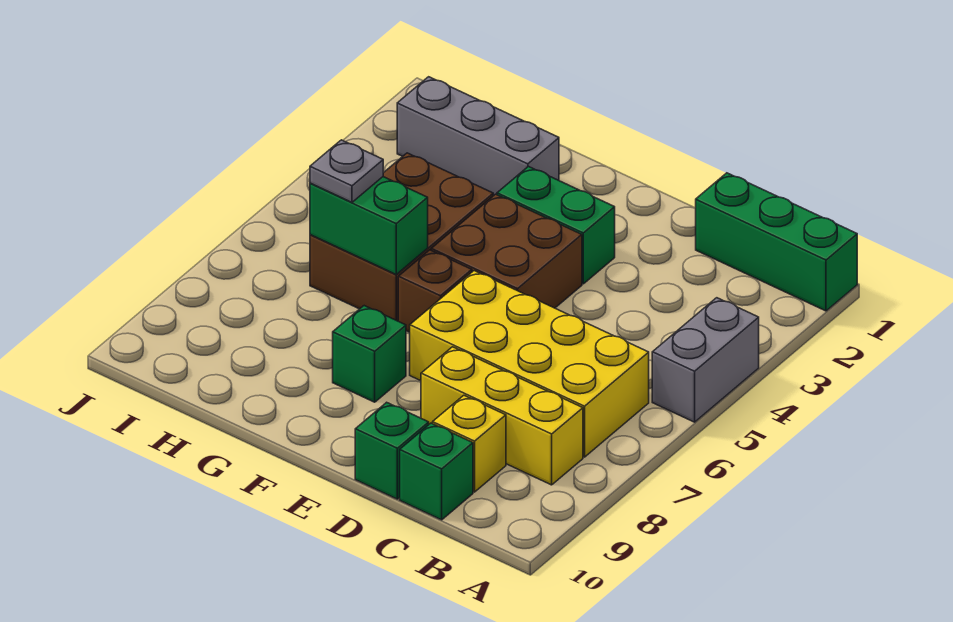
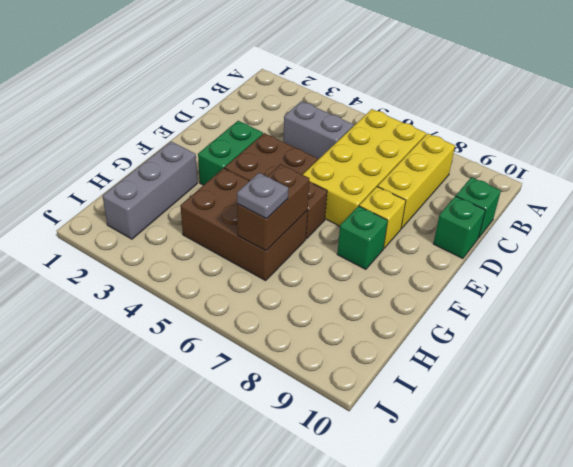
green 1x3 brick [696,173,857,311] -> none
grey 1x2 brick [652,298,759,422] -> grey 1x2 brick moved to [283,101,353,159]
yellow 1x1 brick [433,395,506,492] -> yellow 1x1 brick moved to [359,187,406,248]
green 1x2 brick [310,177,428,275] -> brown 1x2 brick [237,164,309,251]

